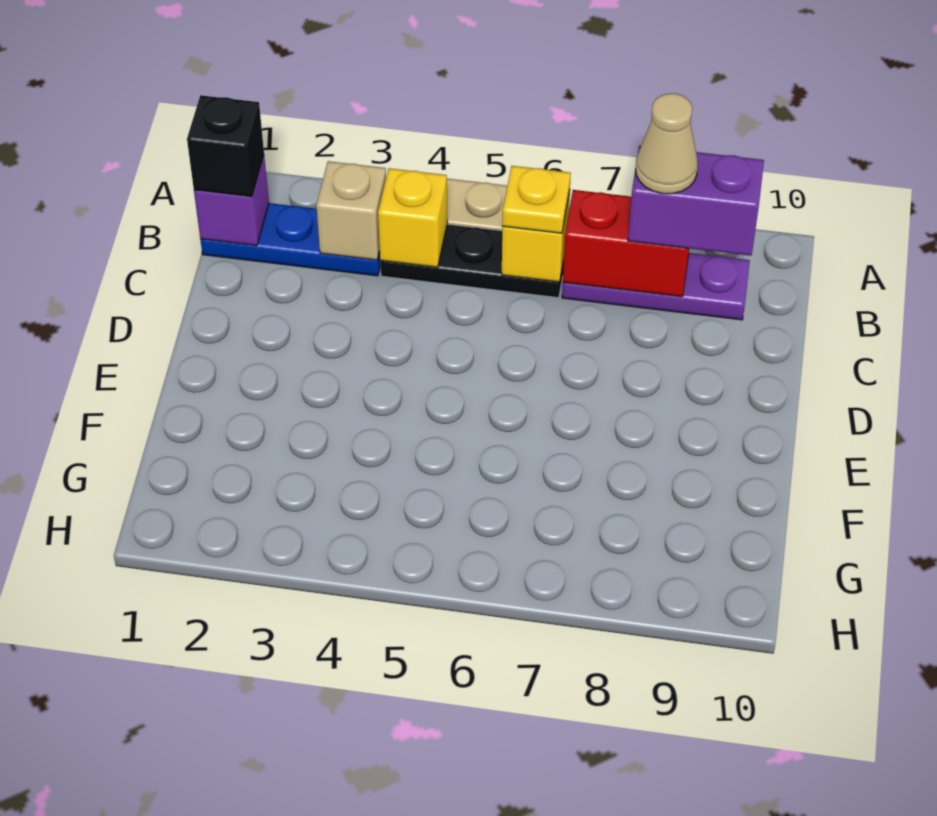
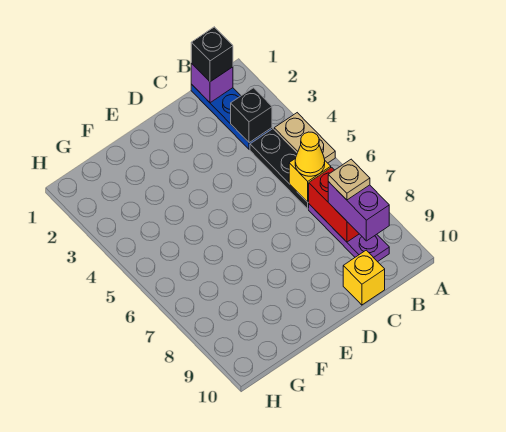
tan 1x1 brick [316,161,386,260] -> black 1x1 brick [231,88,272,143]
yellow 1x1 brick [378,168,447,267] -> yellow 1x1 brick moved to [343,250,385,305]
yellow 1x1 plate [502,166,571,233] -> yellow 1x1 cone [295,132,325,176]
tan 1x1 cone [636,93,698,194] -> tan 1x1 plate [328,159,370,200]

